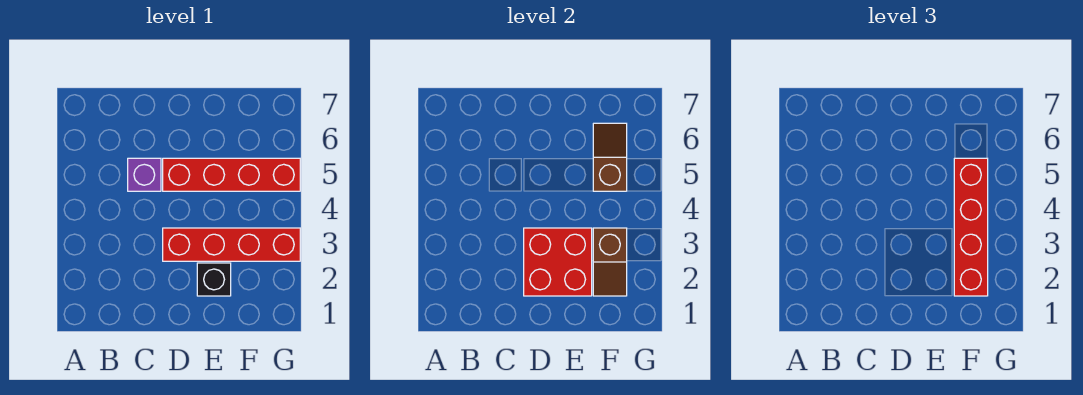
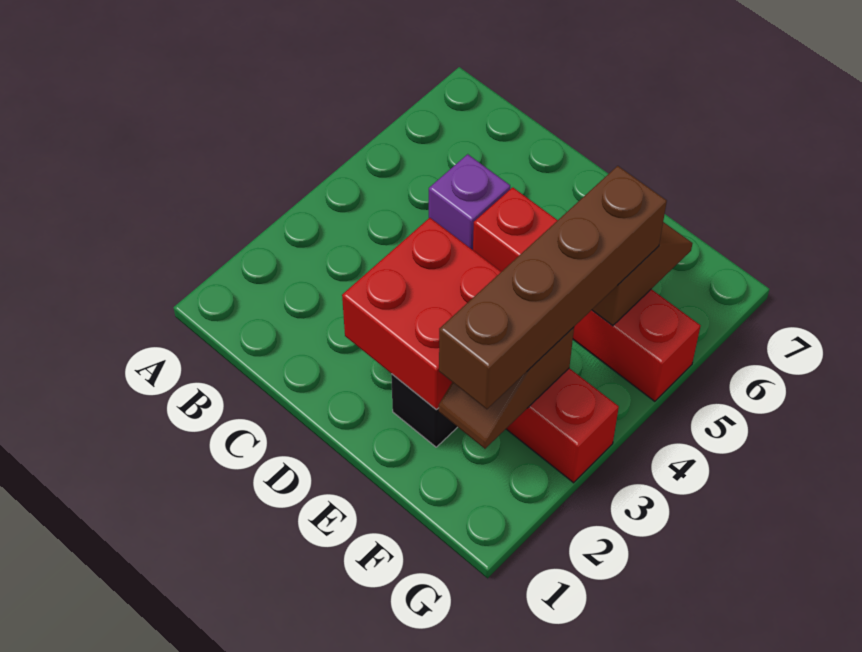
red 1x4 brick [954,158,988,296] -> brown 1x4 brick [439,166,667,409]

